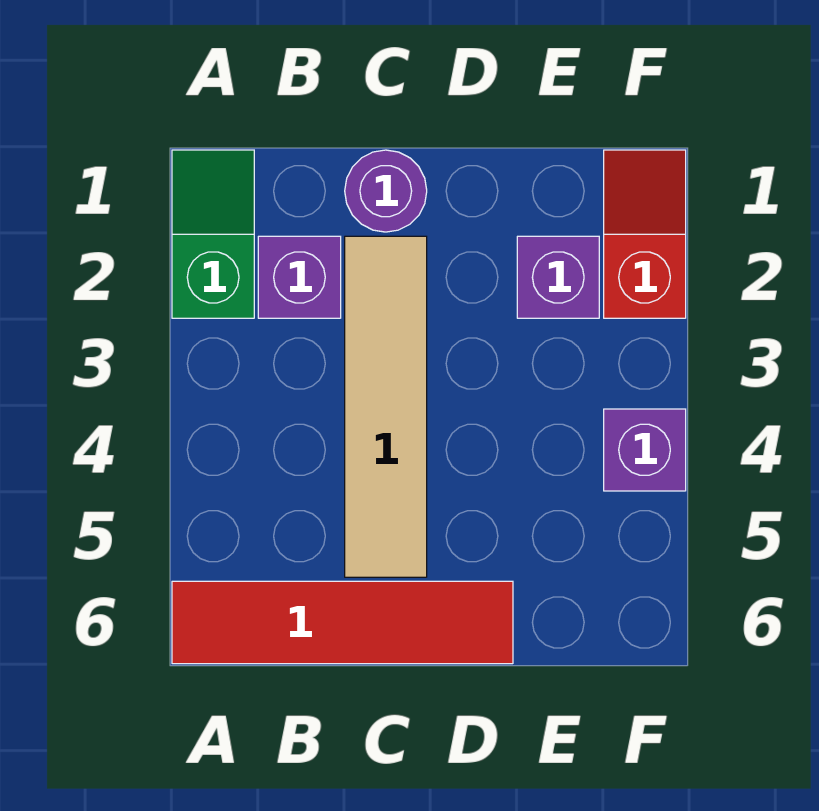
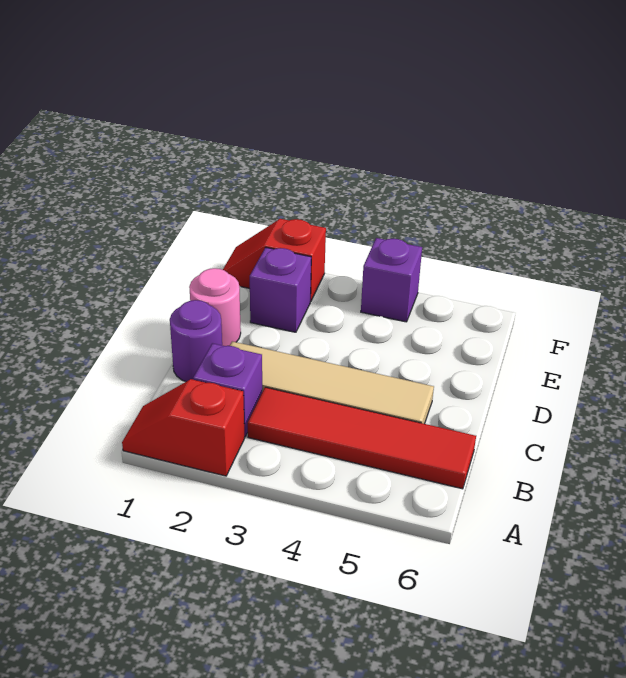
green 1x2 slope [172,150,254,318] -> red 1x2 slope [122,379,245,476]
red 1x4 tile [172,581,513,664] -> red 1x4 tile turned to [248,387,476,489]
none -> pink 1x1 round brick [189,268,241,346]

